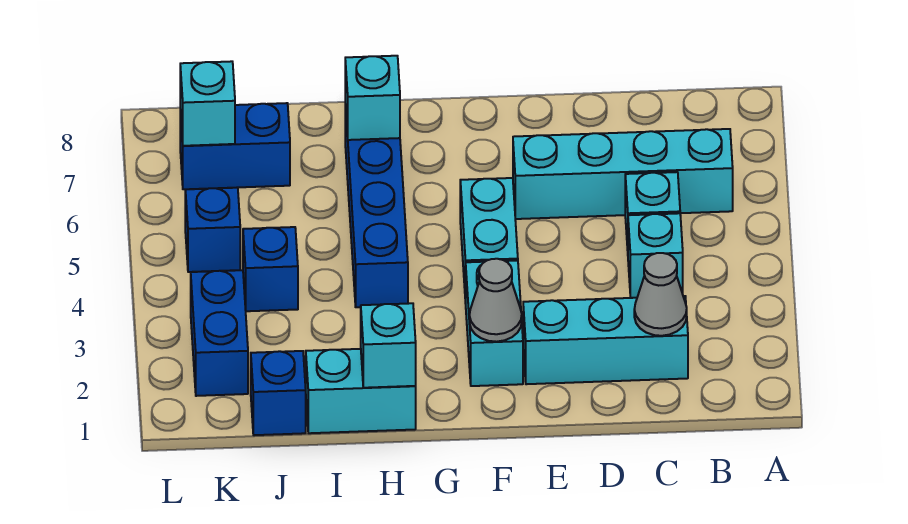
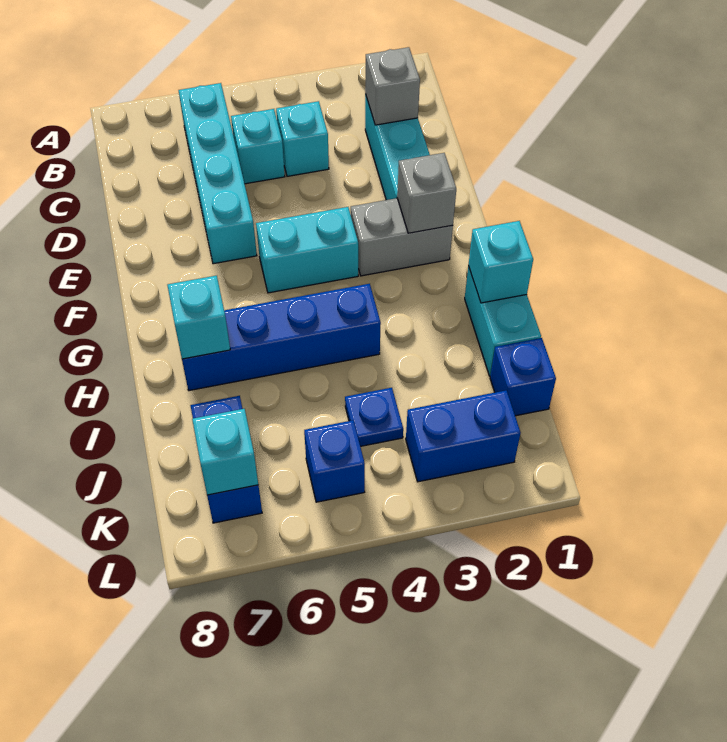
grey 1x1 cone [634,253,687,336] -> grey 1x1 brick [365,47,420,125]
cyan 1x2 brick [466,261,523,386] -> grey 1x2 brick [351,198,453,276]
grey 1x1 cone [469,259,522,342] -> grey 1x1 brick [397,153,456,233]
blue 1x1 brick [243,227,298,311] -> blue 1x1 plate [345,388,403,446]

